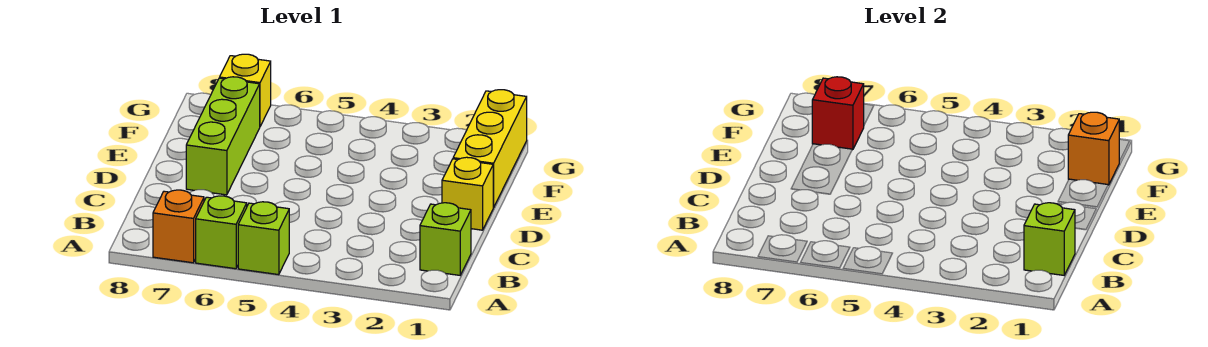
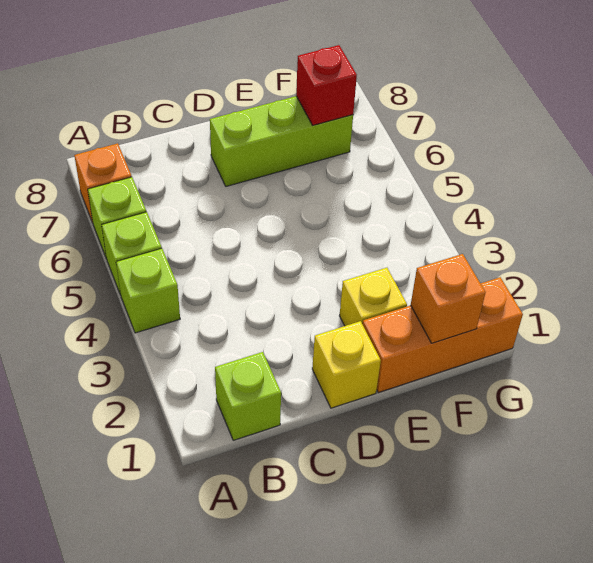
lime 1x1 brick [1024,203,1075,275] -> lime 1x1 brick moved to [116,248,180,333]
yellow 1x3 brick [453,90,527,207] -> orange 1x3 brick [363,277,523,393]
yellow 1x1 brick [220,54,271,126] -> yellow 1x1 brick moved to [340,268,407,326]

